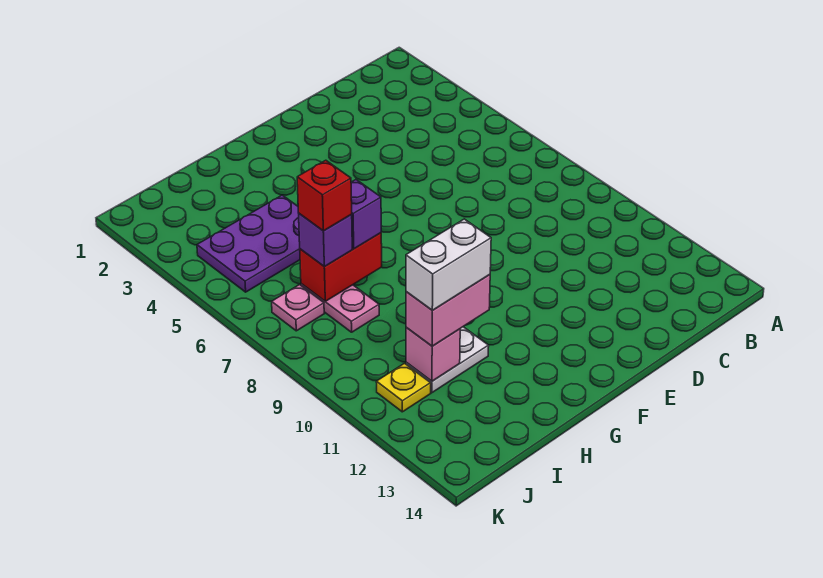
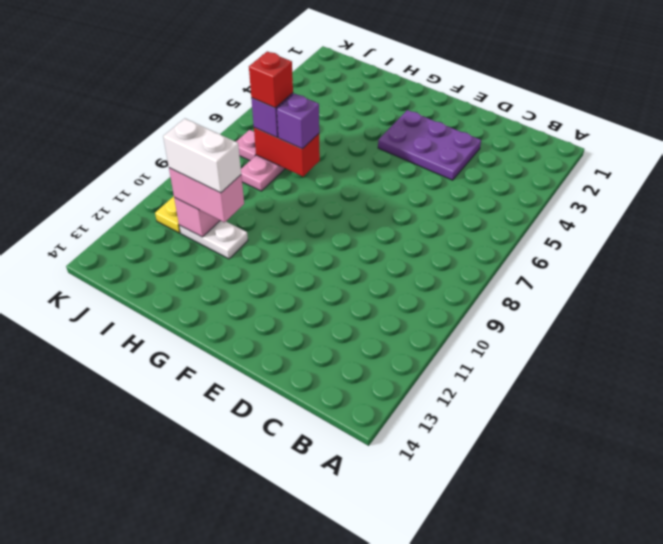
purple 2x3 plate [197,195,300,292] -> purple 2x3 plate moved to [378,110,481,180]

